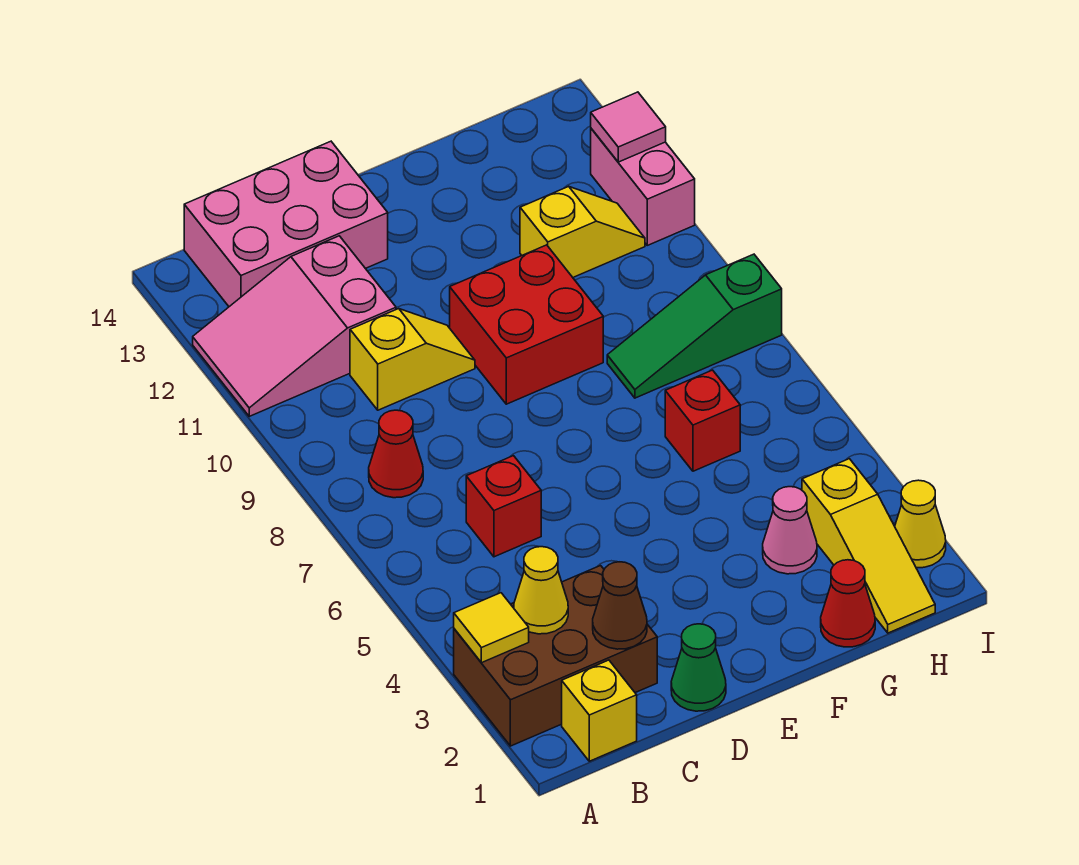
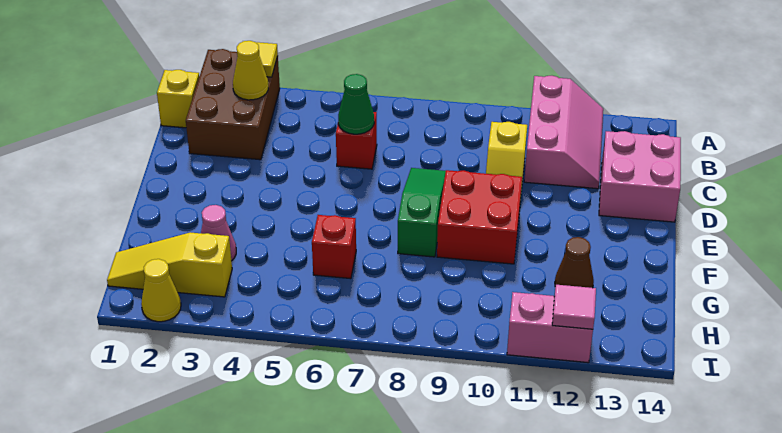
pink 2x3 slope [193,236,396,416] -> pink 2x3 slope turned to [524,76,603,189]
red 1x1 cone [369,410,423,498] -> none
pink 2x3 brick [184,141,388,307] -> pink 2x2 brick [599,131,681,222]
brown 1x1 cone [593,562,647,649] -> brown 1x1 cone moved to [555,237,594,288]
green 1x1 cone [671,624,726,711] -> green 1x1 cone moved to [338,74,374,134]
red 1x1 cone [821,560,875,647] -> none
green 1x3 slope [607,254,782,398] -> green 1x3 slope moved to [398,168,446,257]
yellow 1x2 slope [520,186,645,277] -> none

